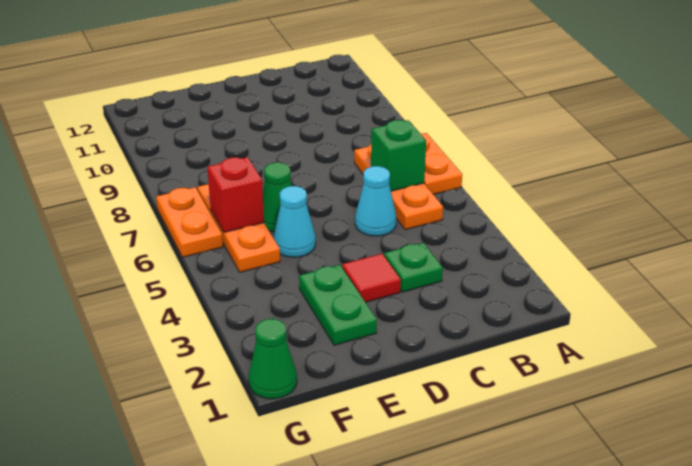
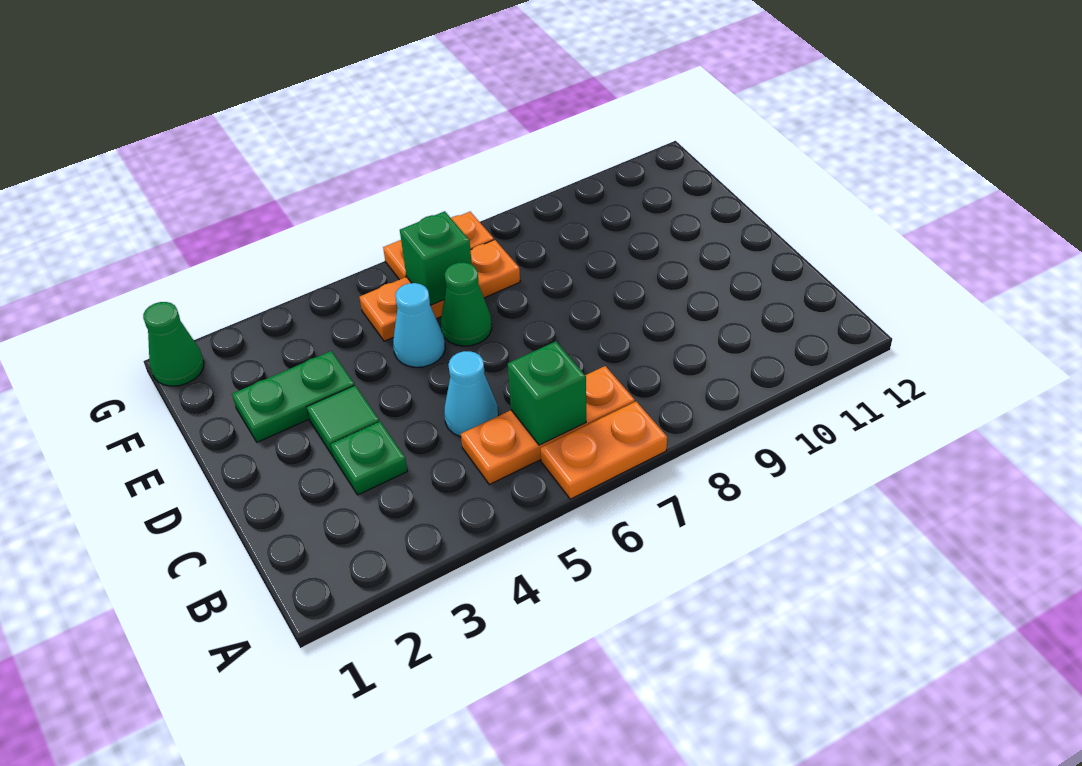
red 1x1 tile [342,254,401,302] -> green 1x1 tile [307,385,379,456]
red 1x1 brick [207,157,264,232] -> green 1x1 brick [400,211,472,305]

